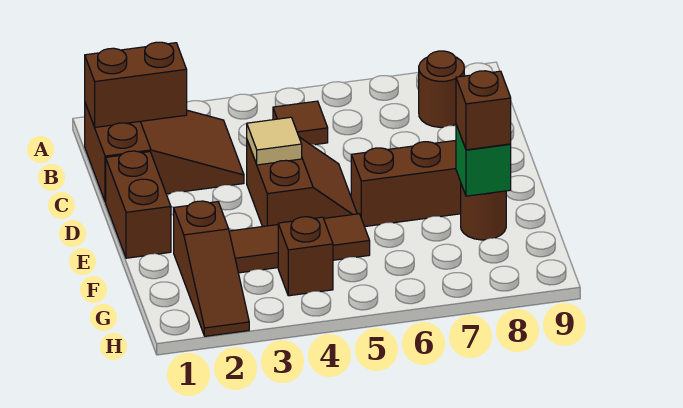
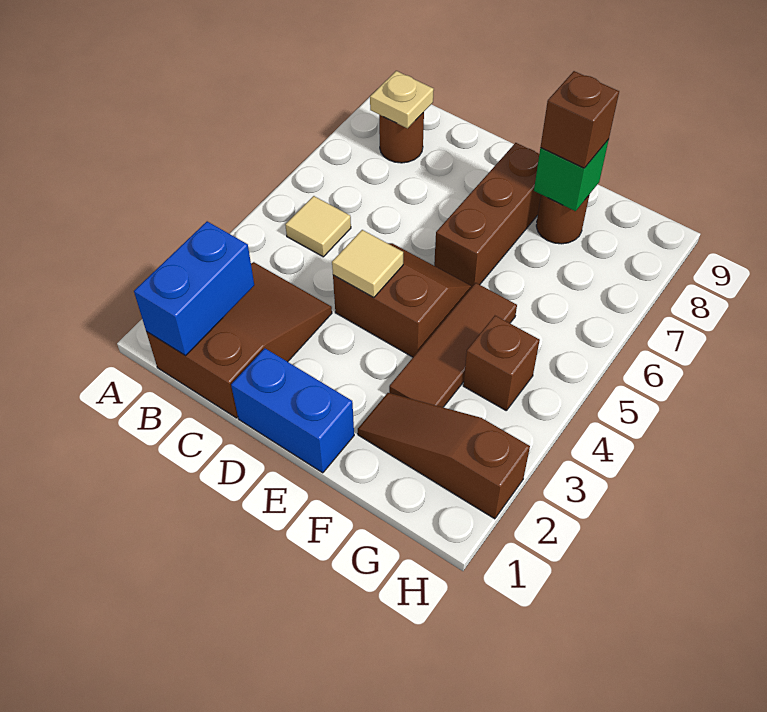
brown 1x2 brick [85,42,187,127] -> blue 1x2 brick [134,221,254,356]
brown 1x1 tile [273,101,328,145] -> tan 1x1 tile [285,196,351,257]
none -> tan 1x1 plate [370,71,434,128]
brown 1x2 brick [106,151,171,258] -> blue 1x2 brick [231,348,354,473]
brown 1x3 slope [174,201,249,336] -> brown 1x3 slope turned to [358,393,530,519]

